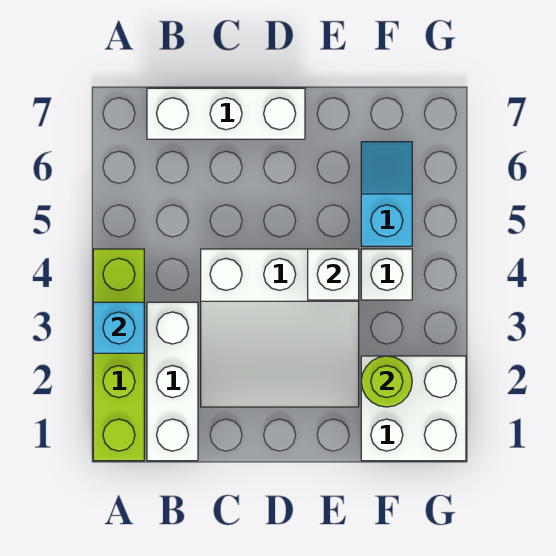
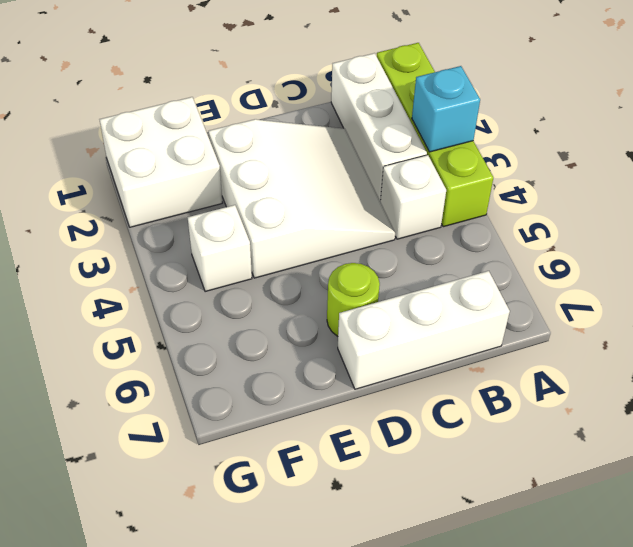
white 3x3 slope [201,249,359,407] -> white 3x3 slope turned to [209,119,395,278]
white 1x1 brick [308,249,359,300] -> white 1x1 brick moved to [380,155,446,239]
lime 1x1 round brick [361,356,412,407] -> lime 1x1 round brick moved to [327,263,380,336]
cyan 1x2 slope [361,142,412,246] -> none

